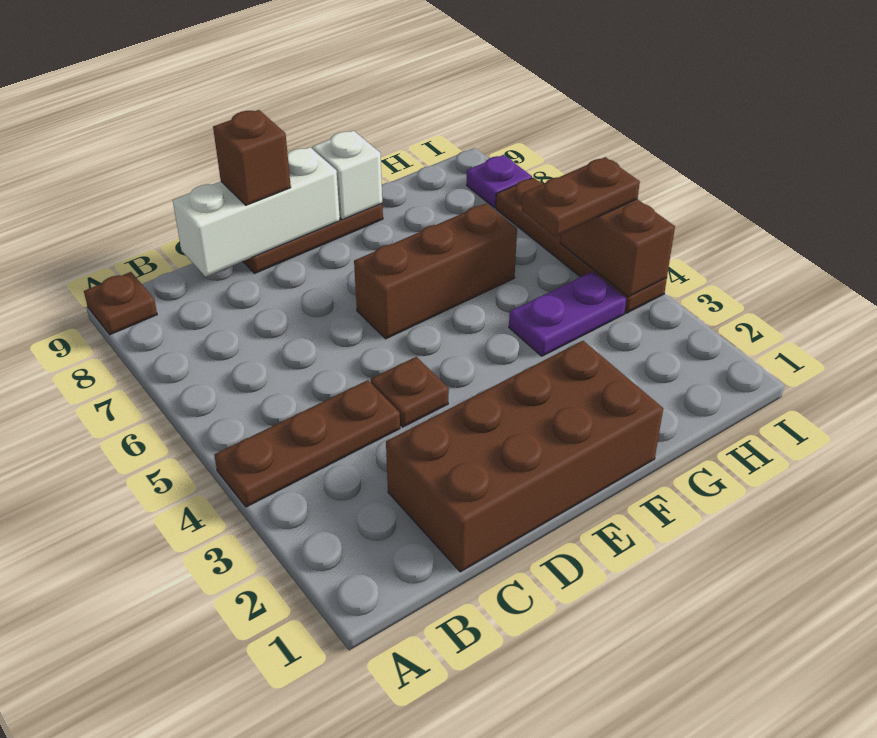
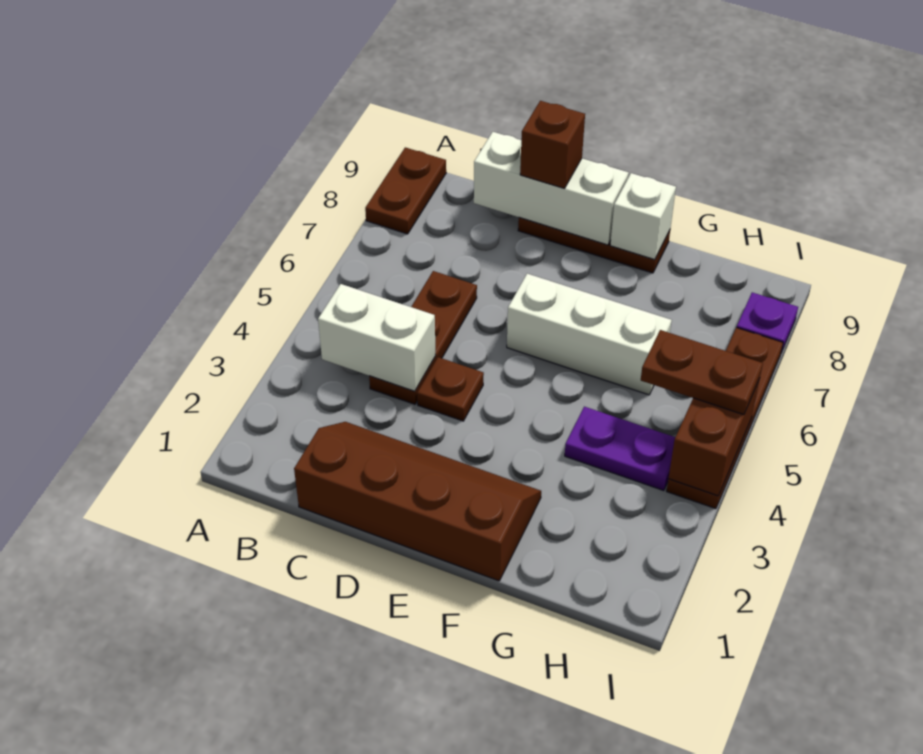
brown 1x3 plate [214,380,400,507] -> brown 1x3 plate turned to [369,271,477,404]
brown 1x1 plate [84,272,157,335] -> brown 1x2 plate [365,147,446,234]
none -> white 1x2 brick [318,284,436,391]
brown 2x4 brick [386,341,663,572] -> brown 2x4 slope [294,422,541,581]
brown 1x3 brick [354,203,517,339] -> white 1x3 brick [507,274,672,395]

